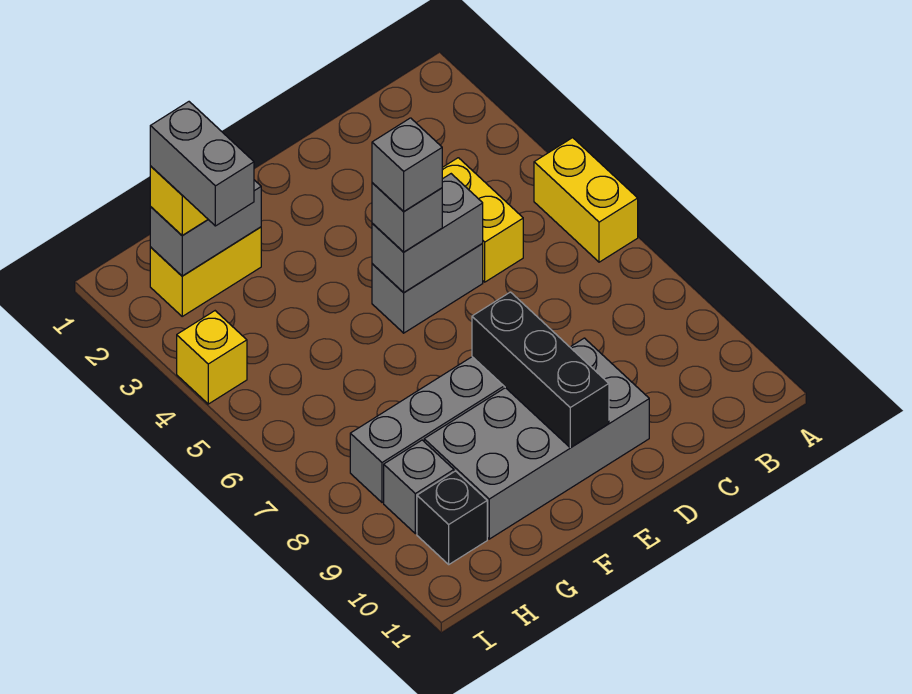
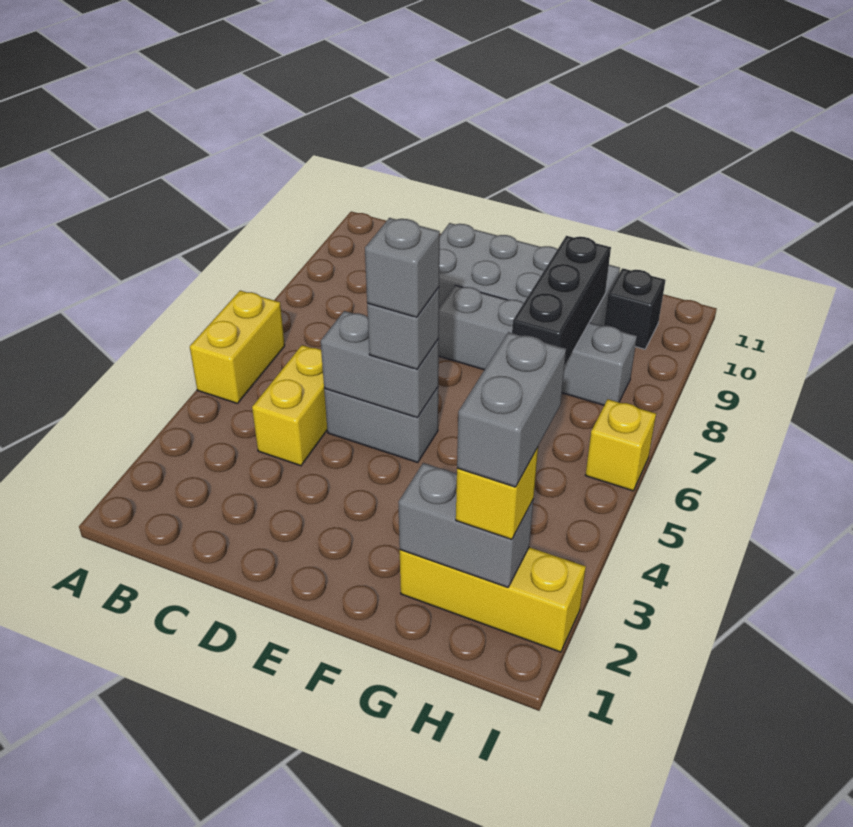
black 1x3 brick [472,292,609,448] -> black 1x3 brick moved to [512,236,611,365]
yellow 1x2 brick [150,227,261,316] -> yellow 1x3 brick [400,547,586,652]
grey 1x1 brick [384,440,454,534] -> none
yellow 1x1 brick [177,311,247,404] -> yellow 1x1 brick moved to [585,399,656,491]

